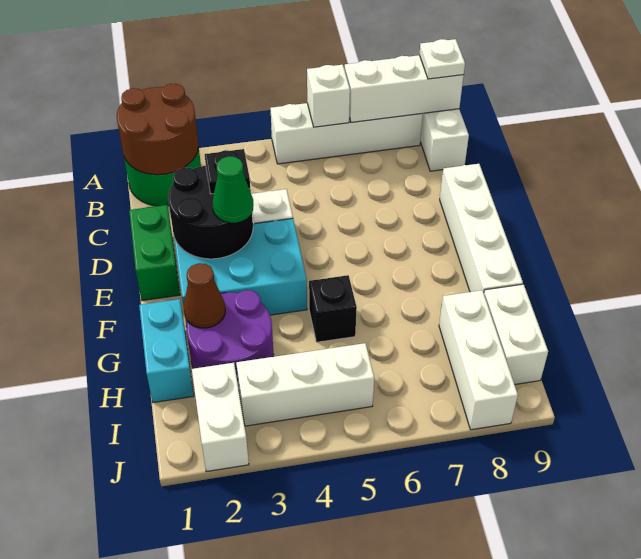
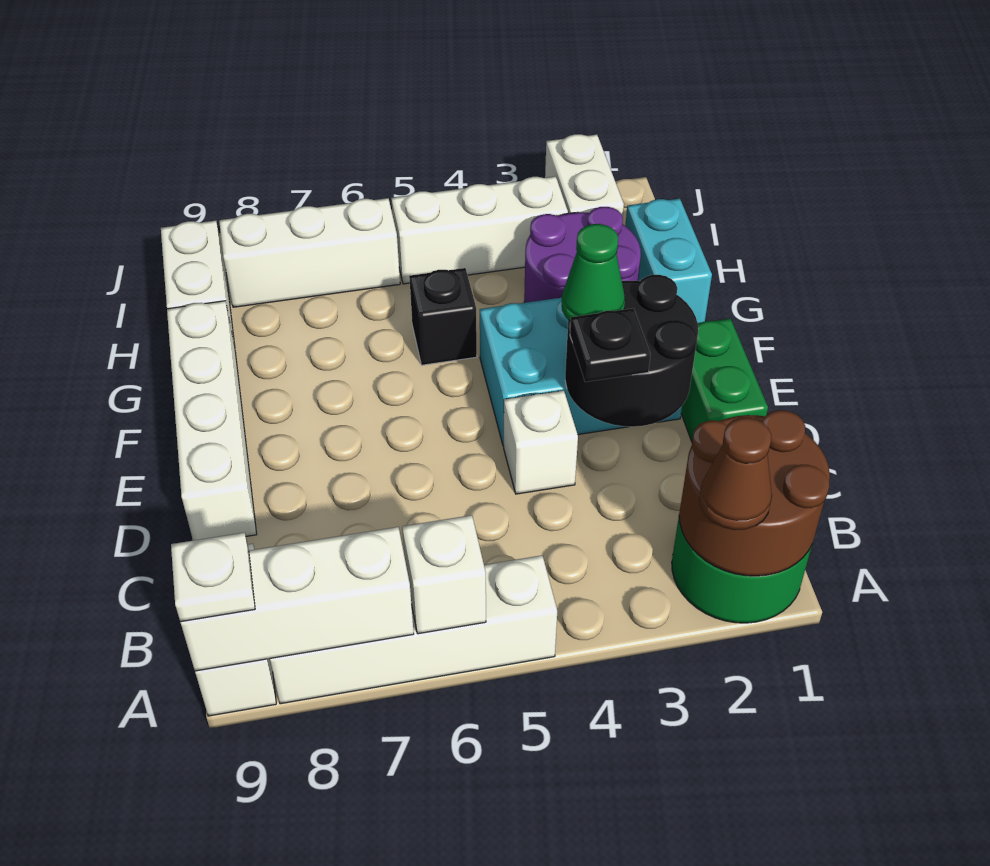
brown 1x1 cone [184,263,225,328] -> brown 1x1 cone moved to [699,418,772,530]
white 1x3 brick [439,290,518,430] -> white 1x3 brick turned to [219,198,400,307]

